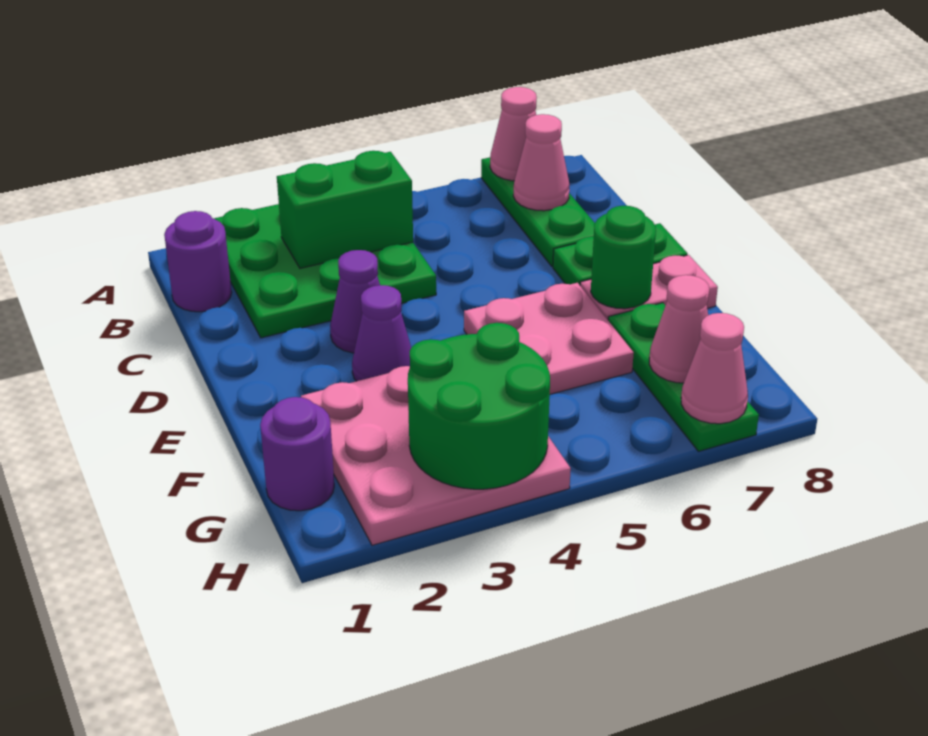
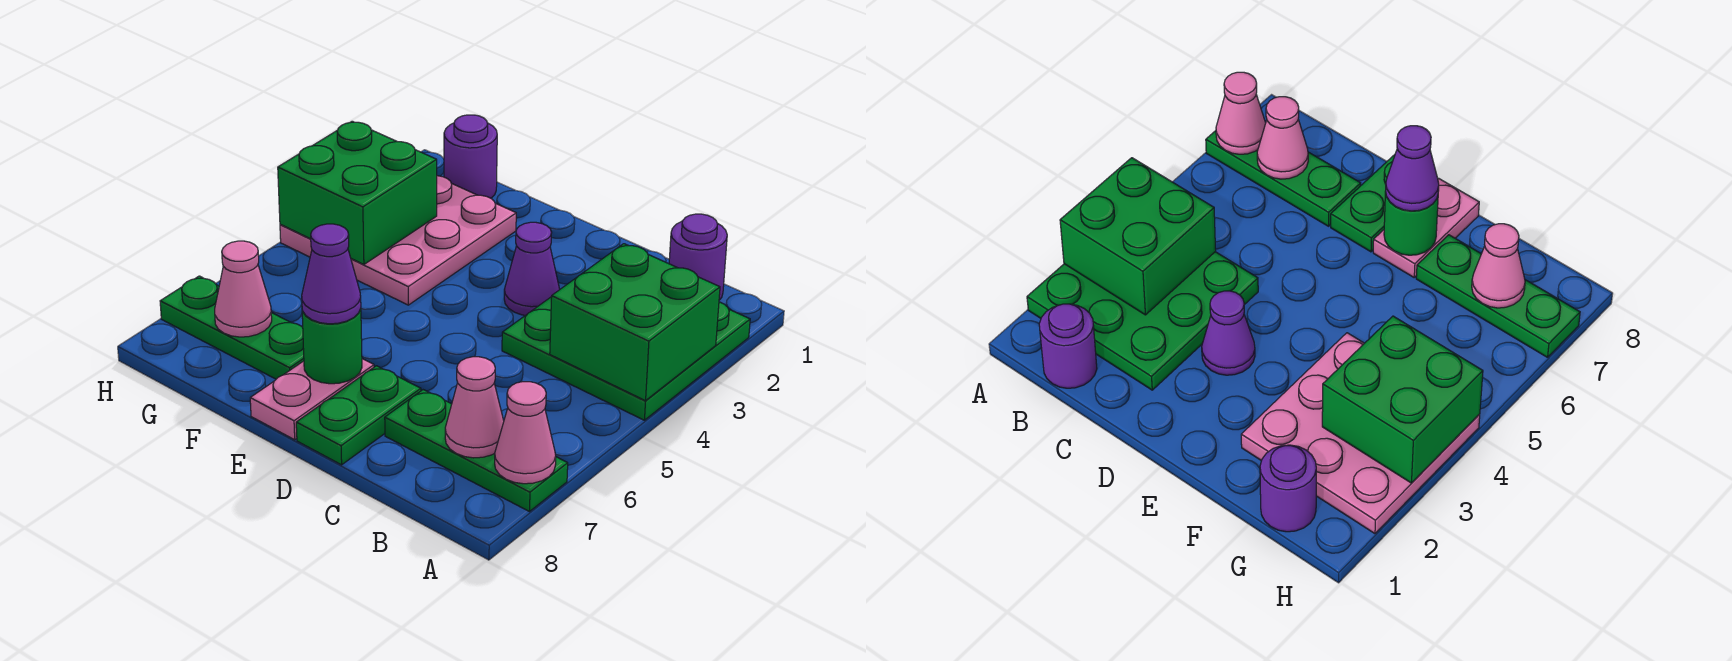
green 1x2 brick [277,151,413,268] -> green 2x2 brick [550,244,720,401]
purple 1x1 cone [352,285,411,381] -> purple 1x1 cone moved to [302,224,361,324]
pink 2x2 plate [464,283,634,394] -> none
green 2x2 round brick [408,323,550,489] -> green 2x2 brick [278,121,437,264]
pink 1x1 cone [681,313,748,424] -> none

